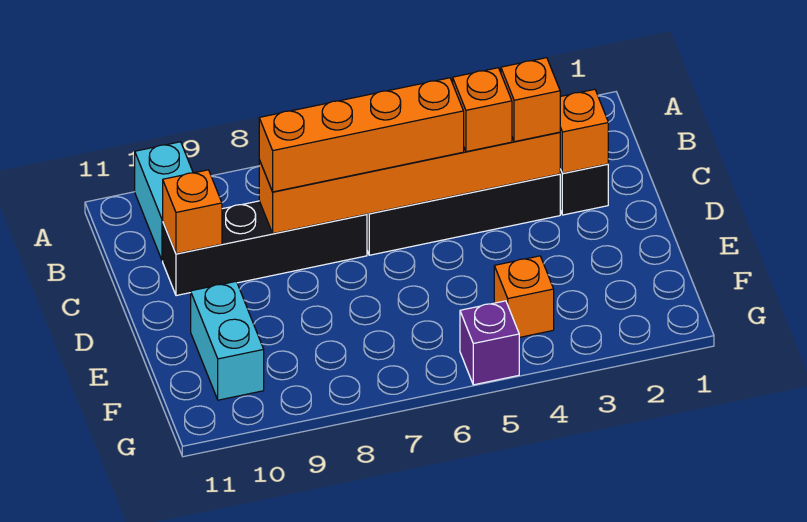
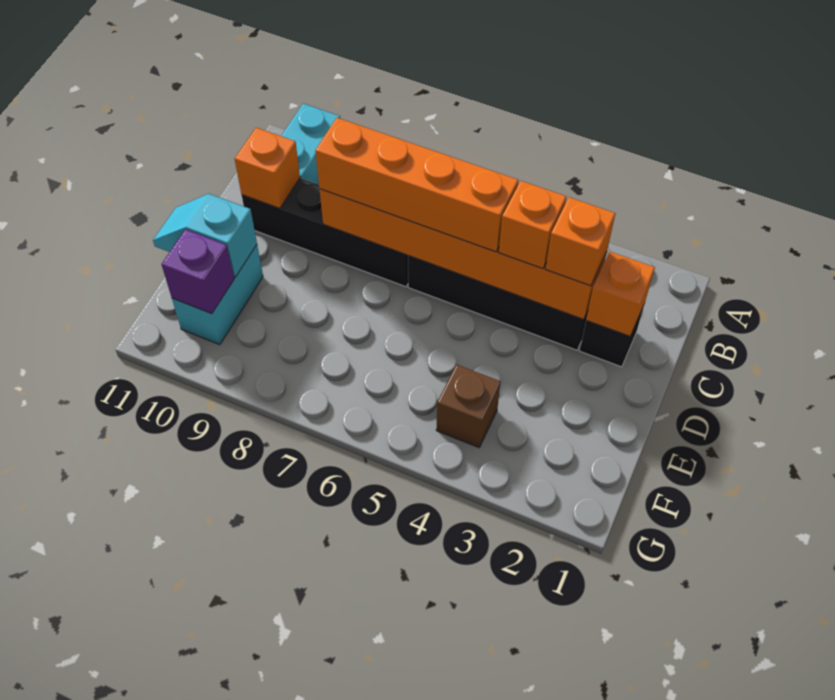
none -> cyan 1x2 slope [153,194,257,277]
orange 1x1 brick [494,256,554,337] -> brown 1x1 brick [436,365,500,448]
purple 1x1 brick [460,301,519,385] -> purple 1x1 brick moved to [161,229,234,314]

